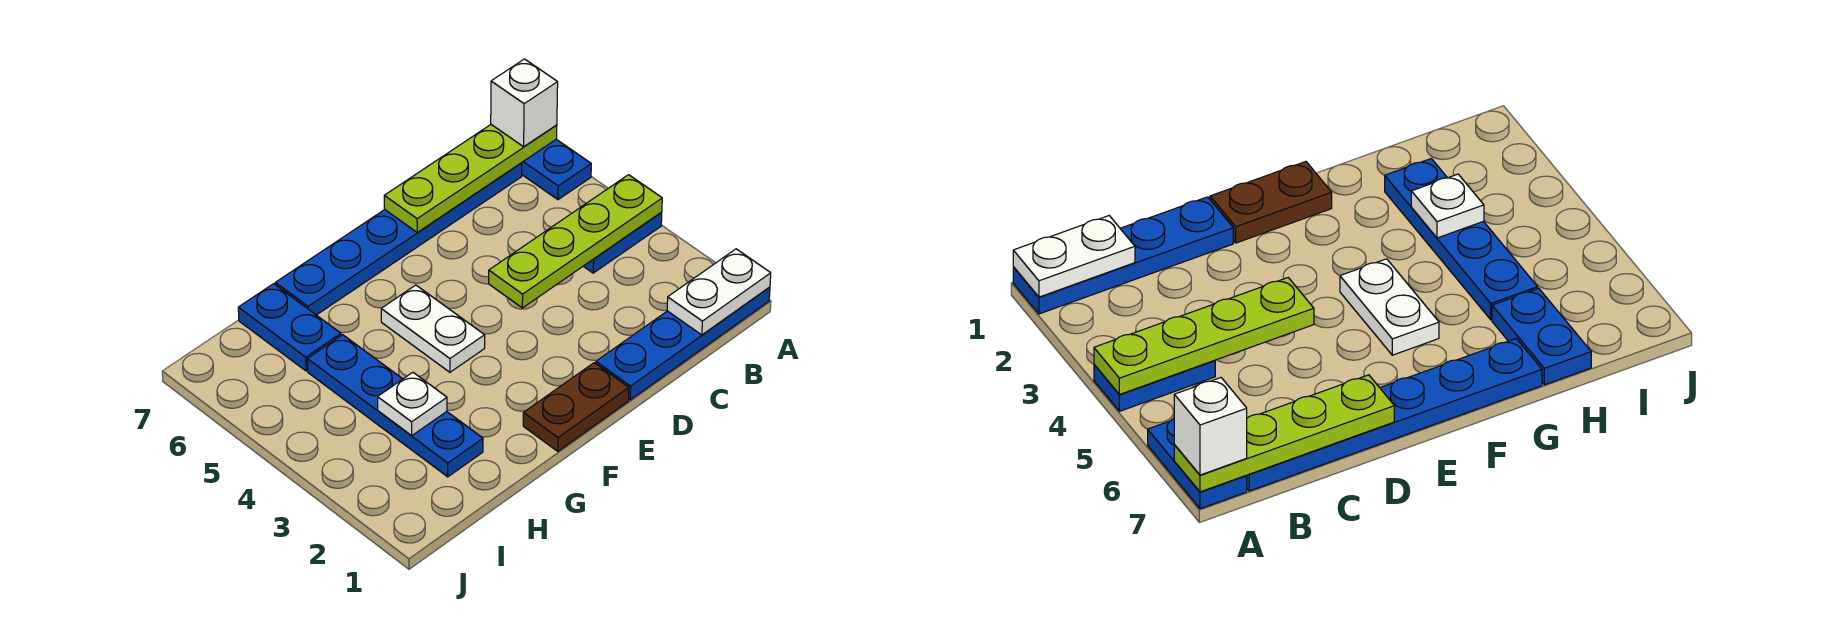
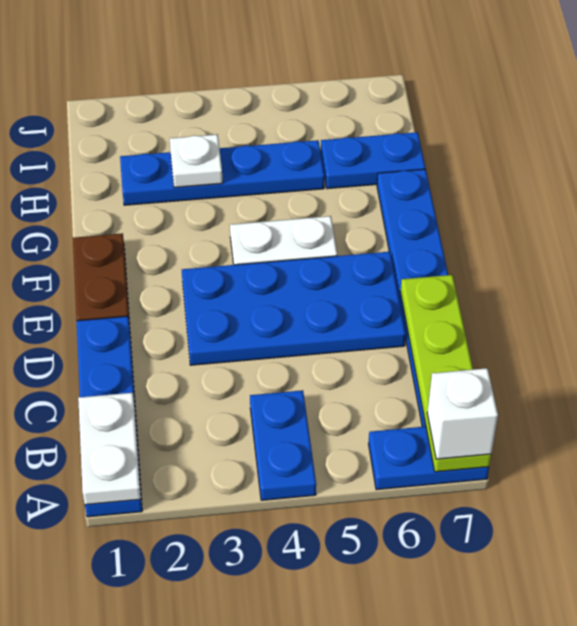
lime 1x4 plate [489,175,662,308] -> none
none -> blue 2x4 plate [182,252,406,365]

